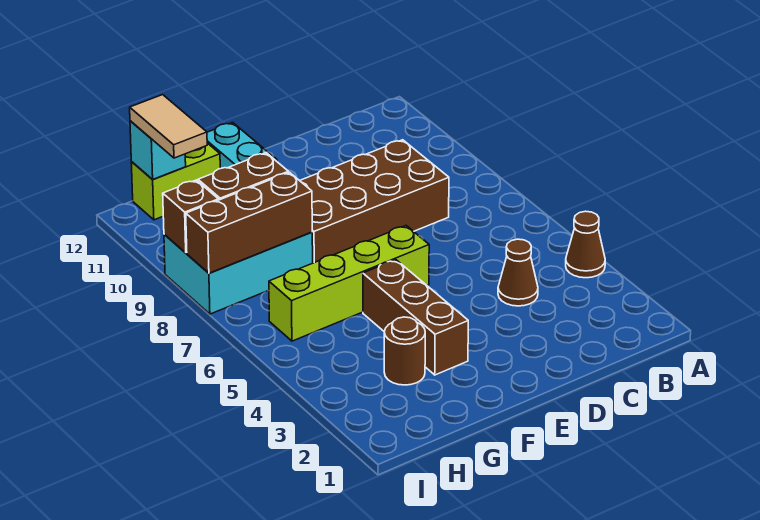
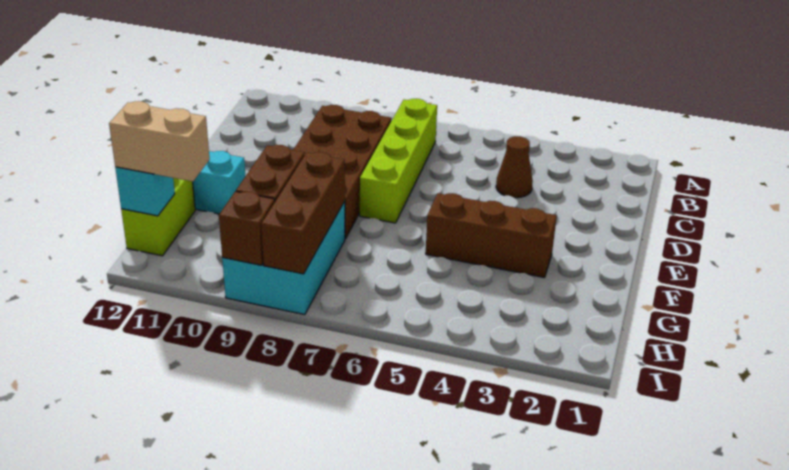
brown 1x1 cone [566,211,605,278] -> none
lime 1x4 brick [269,226,429,341] -> lime 1x4 brick moved to [360,99,437,223]
brown 1x1 round brick [384,317,425,385] -> none
tan 1x2 tile [130,95,207,158] -> tan 1x2 brick [109,101,210,181]

